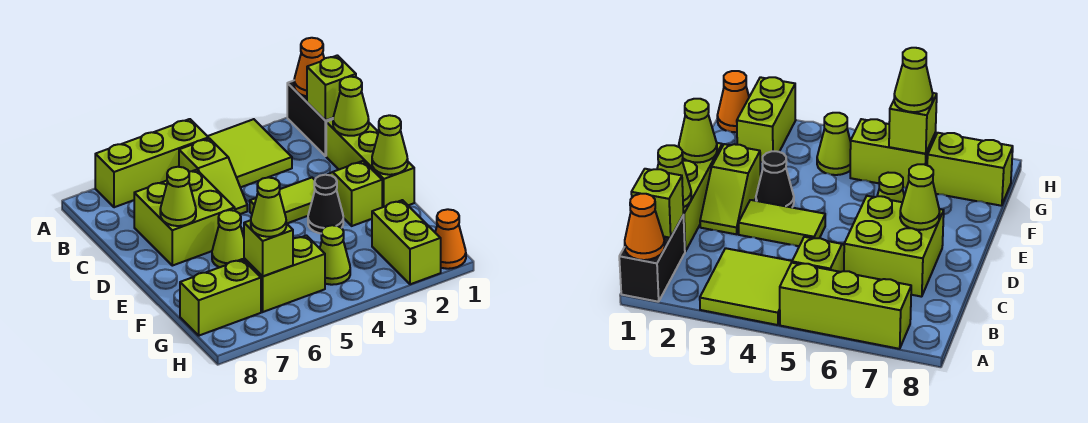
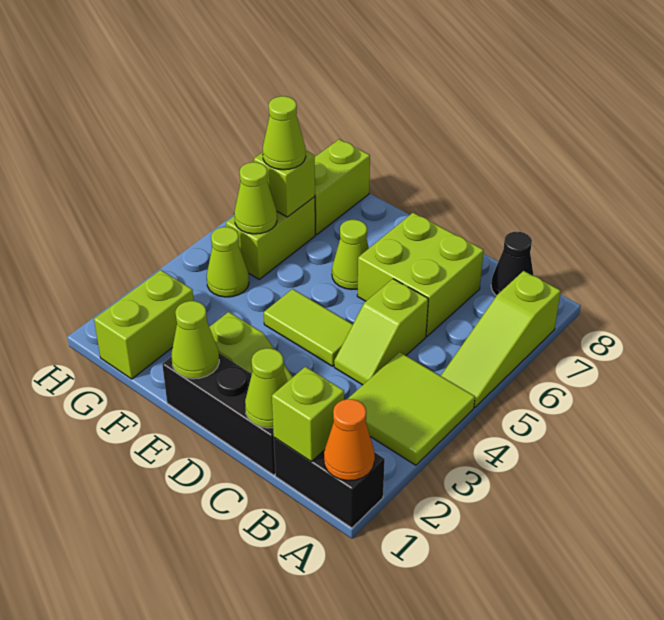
lime 1x3 brick [95,119,208,207] -> lime 1x3 slope [441,271,561,407]
lime 1x2 slope [179,138,247,214] -> lime 1x2 slope turned to [334,279,428,385]
lime 1x3 brick [326,119,414,207] -> black 1x3 brick [162,353,275,475]
lime 1x2 tile [250,178,315,223] -> lime 1x2 tile turned to [264,289,353,366]
lime 1x1 cone [160,167,196,226] -> lime 1x1 cone moved to [234,162,277,234]
black 1x1 cone [308,175,343,233] -> black 1x1 cone moved to [491,232,534,296]
lime 1x2 brick [372,200,441,284] -> lime 1x2 brick turned to [94,270,194,379]
orange 1x1 cone [435,209,466,269] -> none

